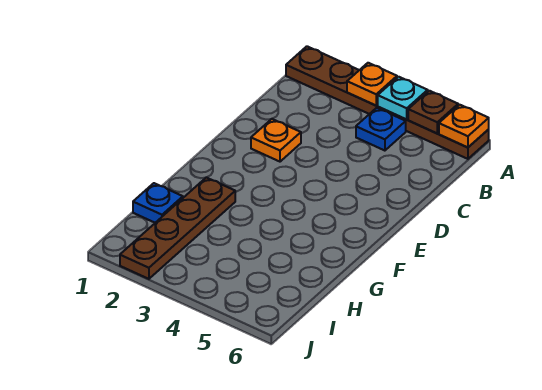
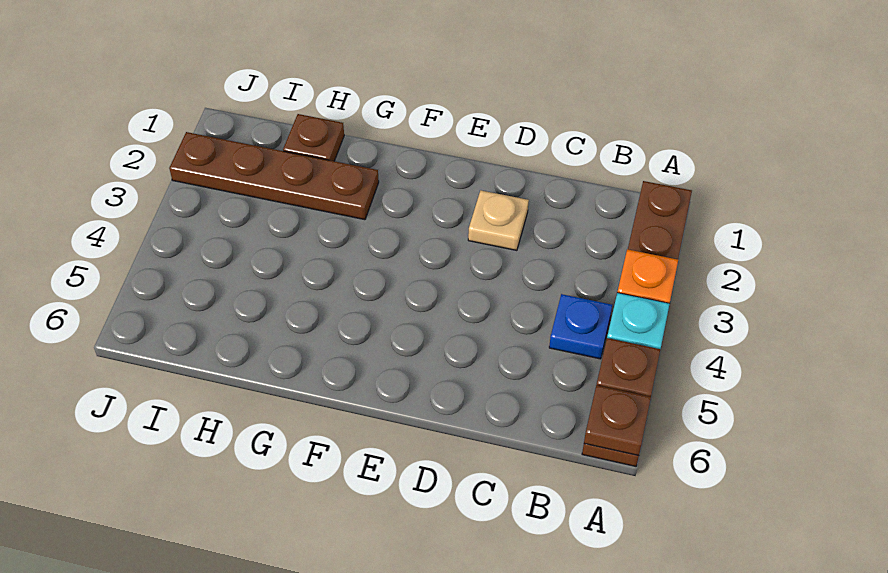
orange 1x1 plate [439,105,489,148] -> brown 1x1 plate [584,385,651,455]
orange 1x1 plate [251,119,301,162] -> tan 1x1 plate [468,190,529,251]
blue 1x1 plate [133,183,183,223] -> brown 1x1 plate [283,114,344,161]

